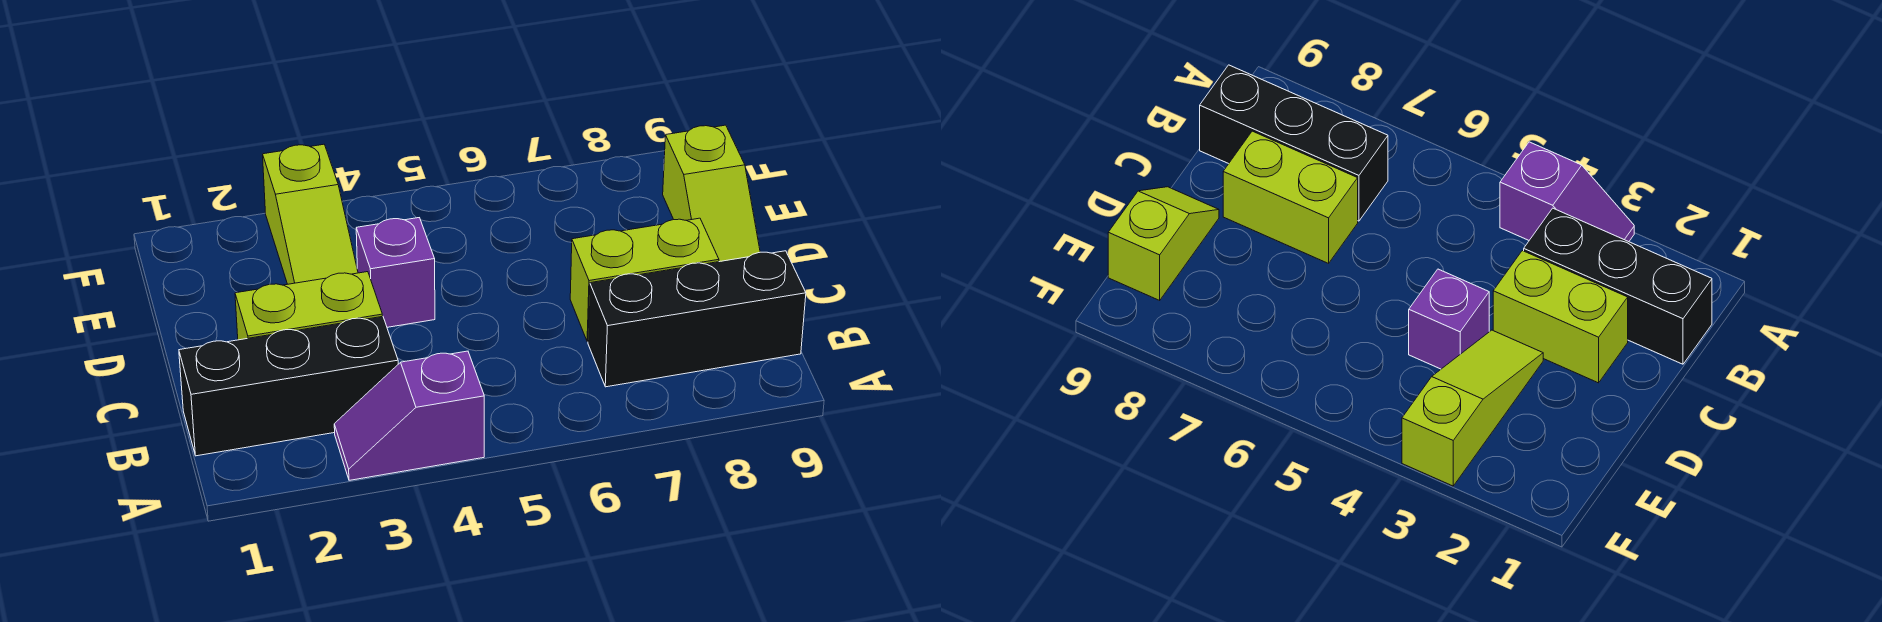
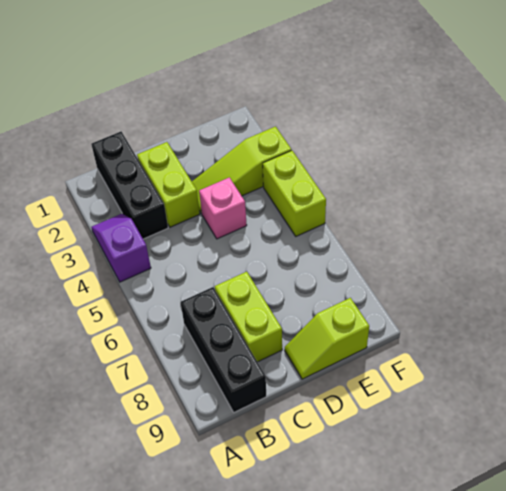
purple 1x1 brick [356,218,435,327] -> pink 1x1 brick [199,177,247,239]
none -> lime 1x2 brick [263,150,326,236]

